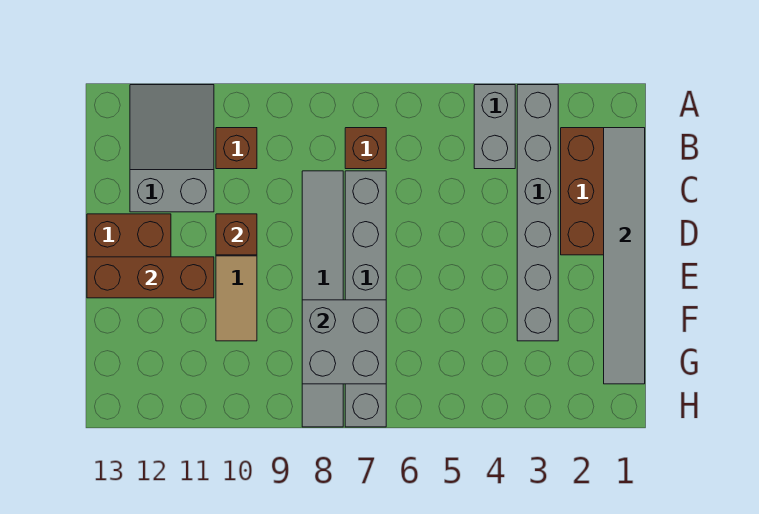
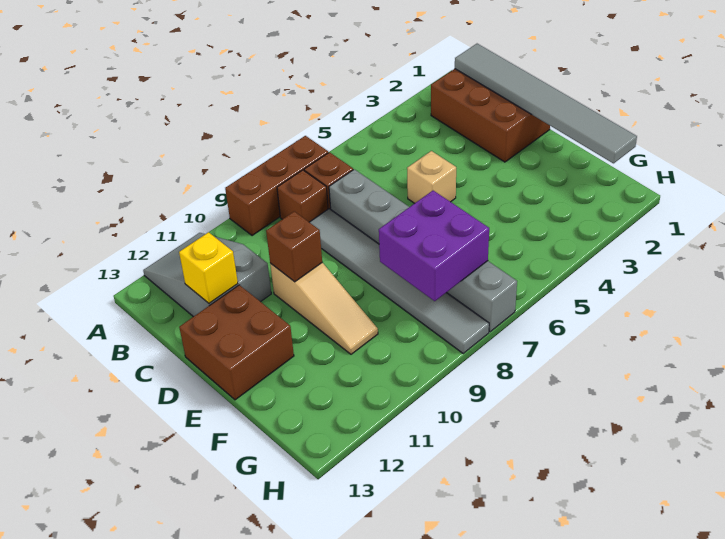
grey 1x6 brick [517,85,558,341] -> none
grey 1x2 brick [474,85,515,169] -> none
brown 1x1 brick [216,128,257,169] -> brown 1x1 brick moved to [277,170,328,222]
none -> yellow 1x1 brick [179,232,238,303]
none -> tan 1x1 brick [407,151,456,203]
brown 1x3 brick [87,257,214,298] -> brown 1x3 brick moved to [225,136,328,236]
grey 2x2 brick [302,300,386,384] -> purple 2x2 brick [379,191,489,301]

